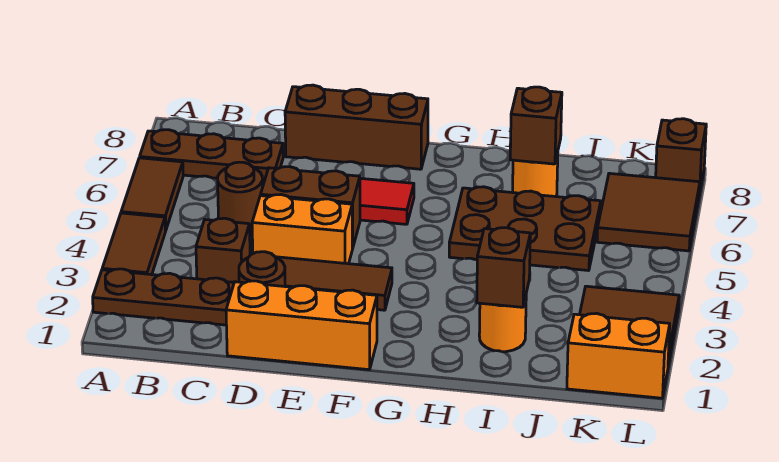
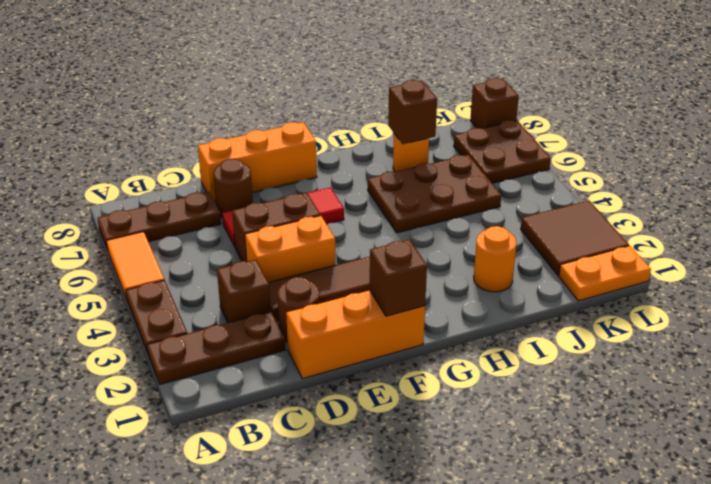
brown 1x2 tile [102,213,166,275] -> brown 1x2 plate [126,280,187,354]
brown 1x2 tile [121,158,183,230] -> orange 1x2 tile [106,232,164,299]
brown 1x1 round brick [218,162,263,236] -> brown 1x1 round brick moved to [213,159,253,218]
brown 1x3 brick [285,85,428,169] -> orange 1x3 brick [198,122,317,201]
brown 1x1 brick [477,228,530,307] -> brown 1x1 brick moved to [370,240,427,316]
orange 1x2 brick [567,313,670,398] -> orange 1x2 plate [559,246,651,301]
brown 2x2 tile [597,173,700,251] -> brown 2x2 plate [454,120,551,183]

